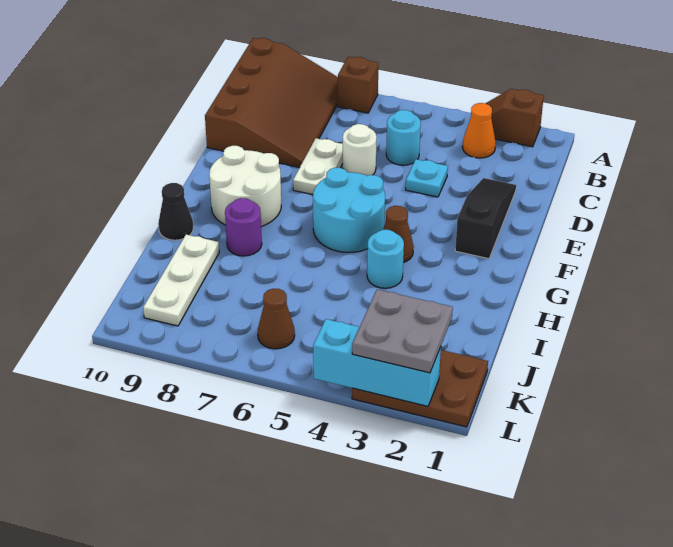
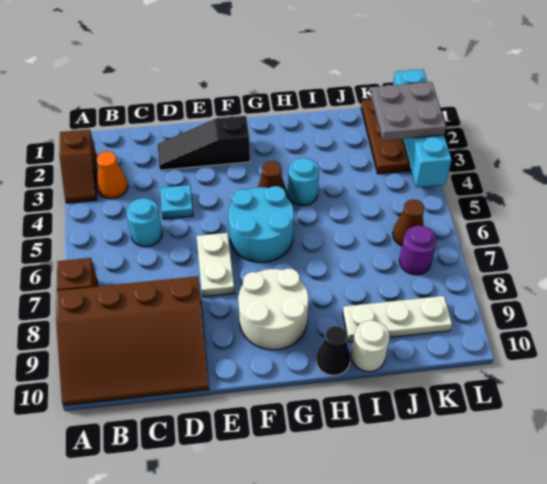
brown 3x4 slope [205,38,338,168] -> brown 3x4 slope turned to [56,276,209,406]
white 1x1 round brick [343,124,377,176] -> white 1x1 round brick moved to [351,320,390,372]
white 1x2 plate [293,138,343,195] -> white 1x2 plate turned to [197,233,234,297]
purple 1x1 round brick [225,198,262,256] -> purple 1x1 round brick moved to [399,226,437,275]
cyan 1x3 brick [313,319,441,406] -> cyan 1x4 brick [393,69,452,187]

